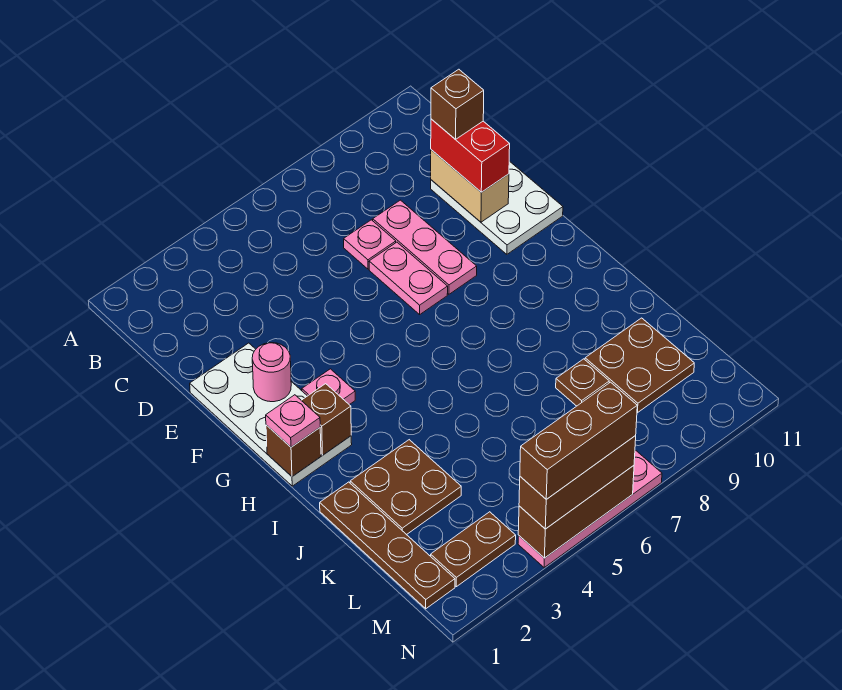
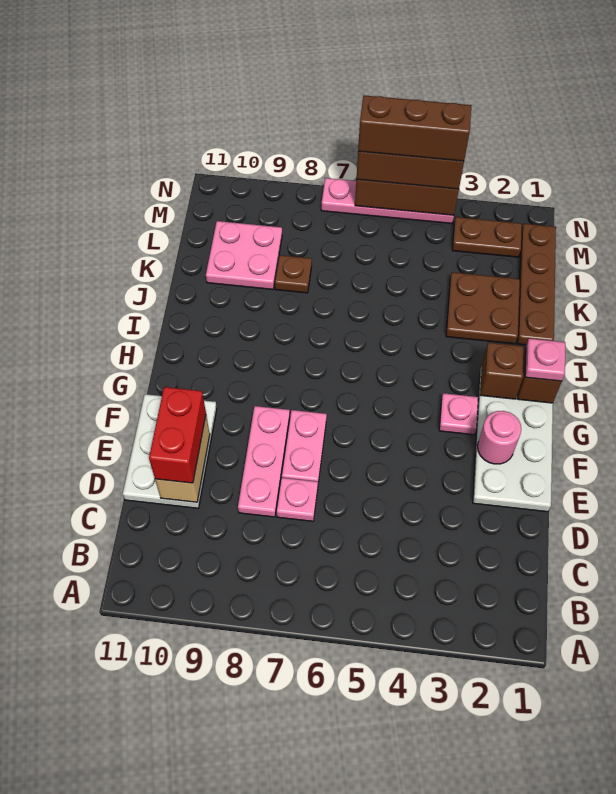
brown 1x1 brick [431,69,484,139] -> none
brown 2x2 plate [585,318,694,413] -> pink 2x2 plate [206,221,282,289]

